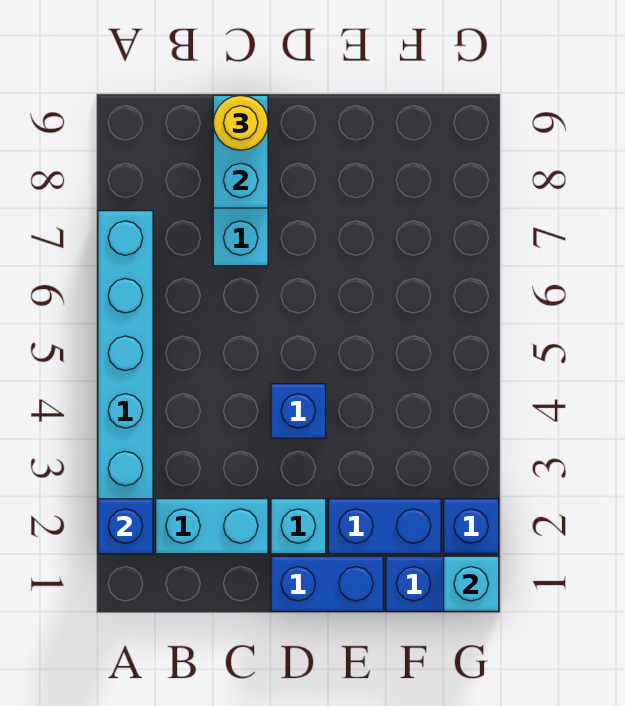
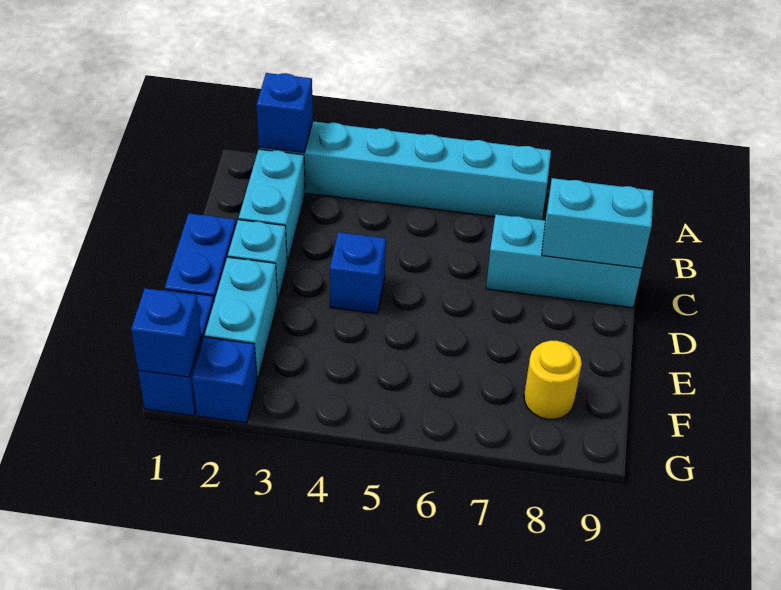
yellow 1x1 round brick [213,95,268,150] -> yellow 1x1 round brick moved to [524,341,582,419]
blue 1x2 brick [328,499,441,554] -> cyan 1x2 brick [205,257,278,380]
cyan 1x1 brick [444,556,499,611] -> blue 1x1 brick [131,288,201,377]

